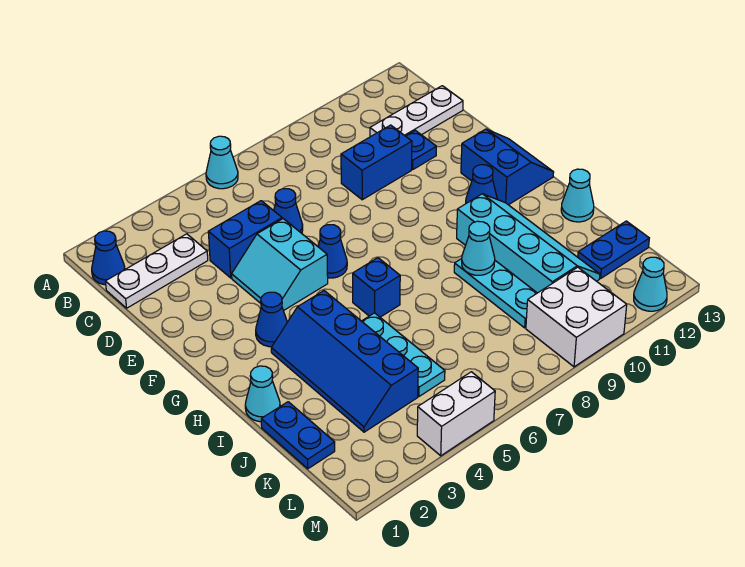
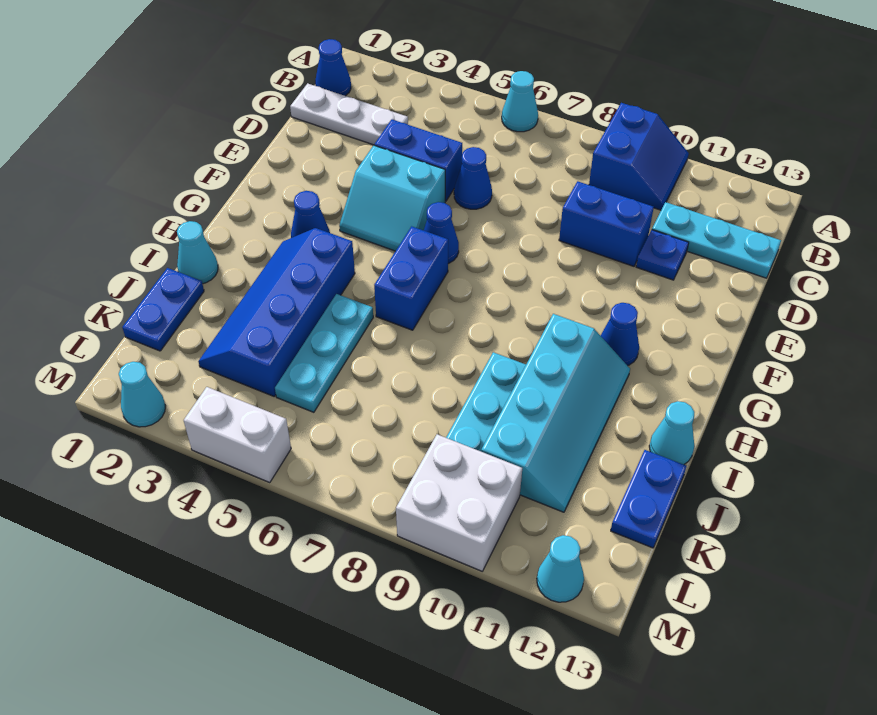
white 1x3 plate [370,86,463,137] -> cyan 1x3 plate [652,202,781,278]
cyan 2x2 slope [232,219,328,311] -> cyan 2x2 slope turned to [339,145,445,251]
blue 2x2 slope [461,129,554,205] -> blue 2x2 slope moved to [589,103,689,210]
blue 1x1 brick [353,258,400,317] -> blue 1x2 brick [374,226,448,330]
cyan 1x1 cone [462,221,495,275] -> cyan 1x1 cone moved to [119,362,165,427]
blue 1x2 plate [578,221,649,278] -> blue 1x2 plate turned to [611,450,686,548]

